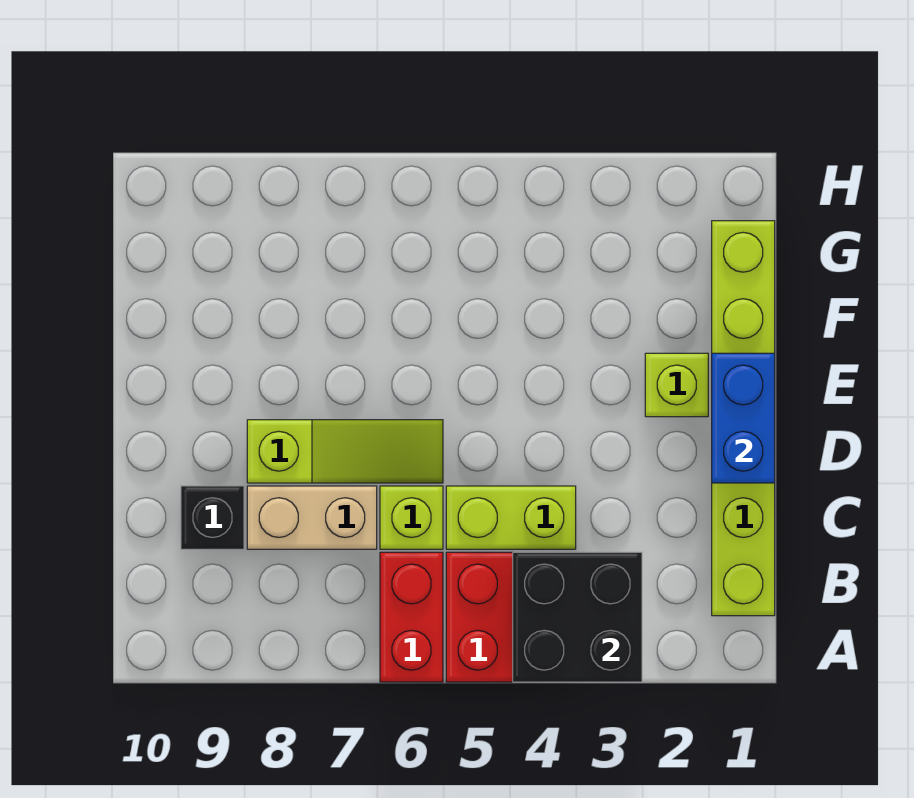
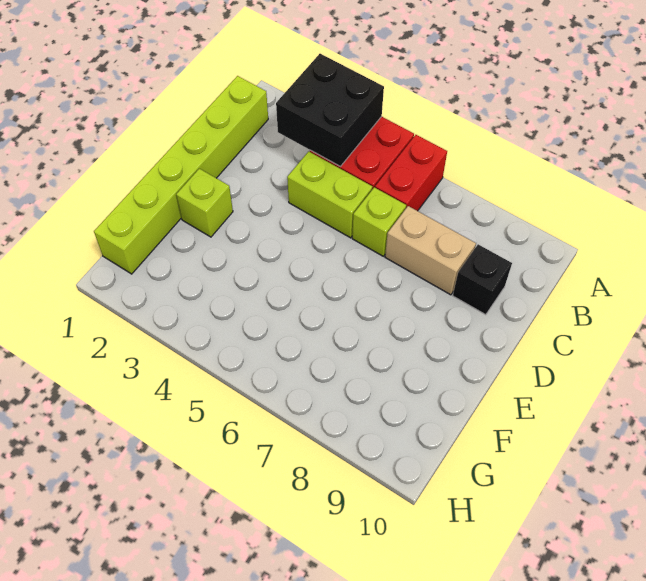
blue 1x2 brick [712,353,775,483] -> none
lime 1x3 slope [247,420,443,483] -> none

